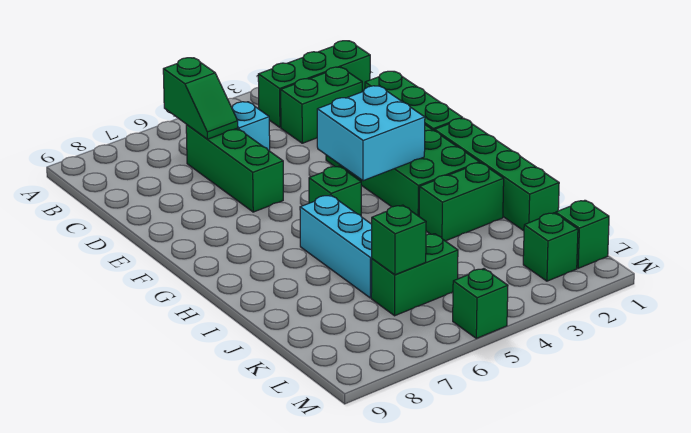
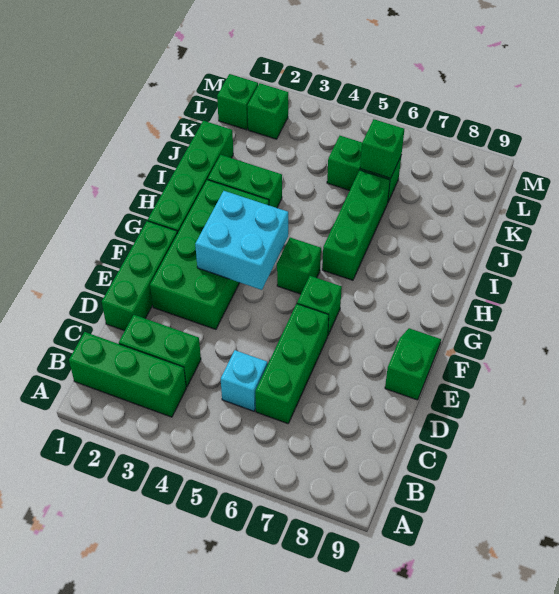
green 1x2 slope [163,58,238,139] -> green 1x2 slope moved to [385,328,441,400]
cyan 1x3 brick [300,195,372,298] -> green 1x3 brick [322,170,390,280]
green 1x1 brick [453,269,508,338] -> green 1x1 brick moved to [297,276,342,335]

